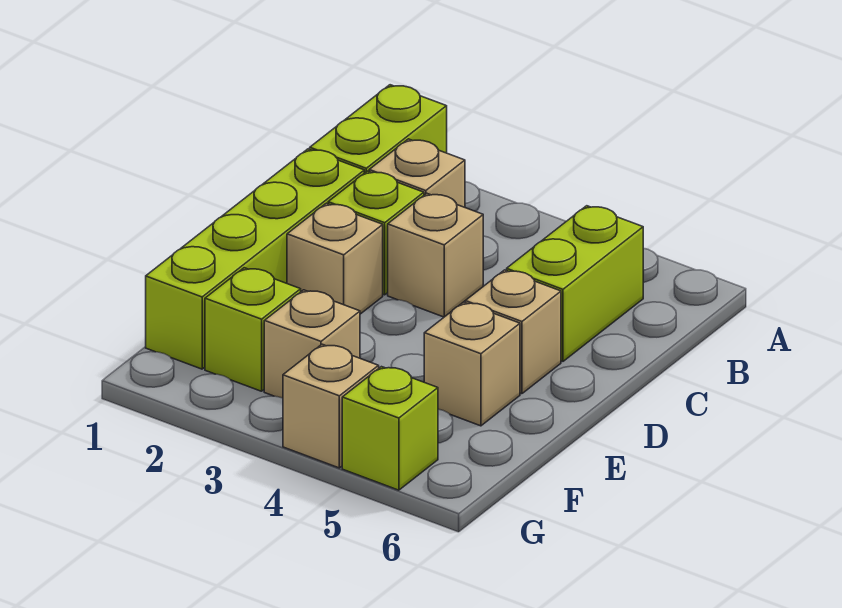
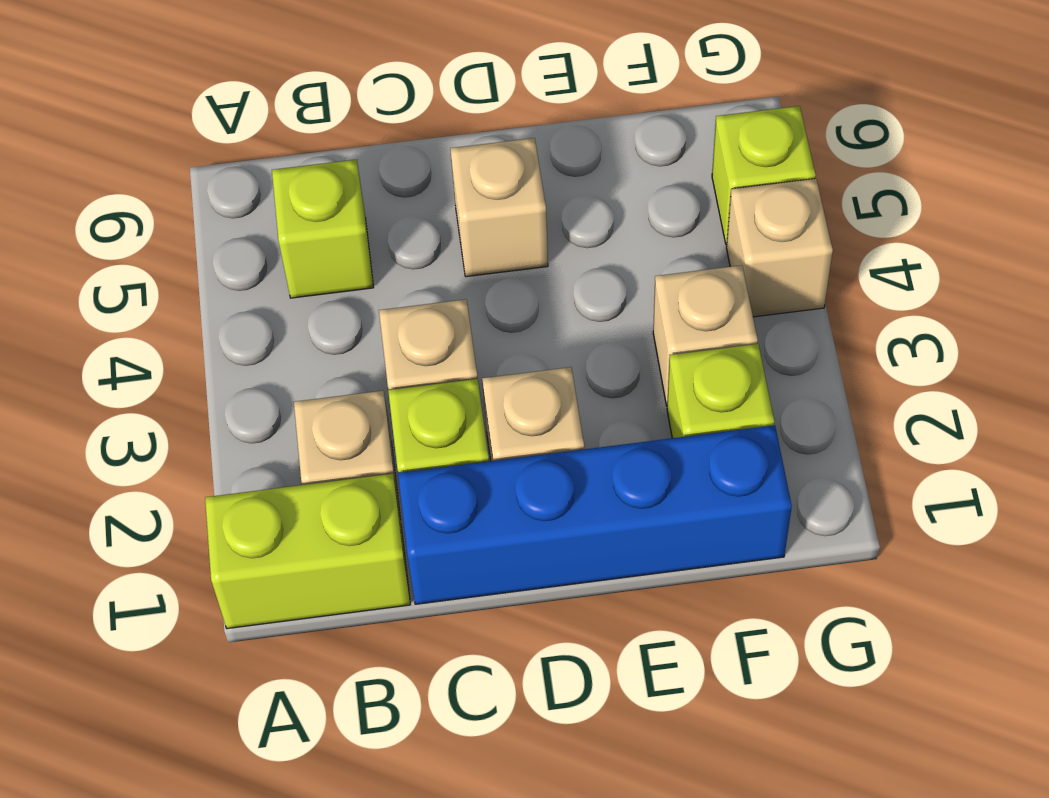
lime 1x2 brick [507,206,643,361] -> lime 1x1 brick [272,159,374,298]
lime 1x4 brick [146,149,364,369] -> blue 1x4 brick [398,425,792,604]
tan 1x1 brick [424,302,520,426] -> none

